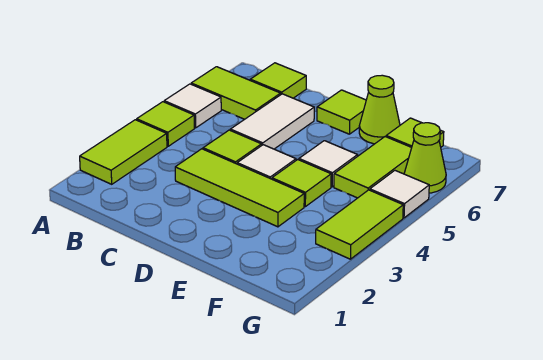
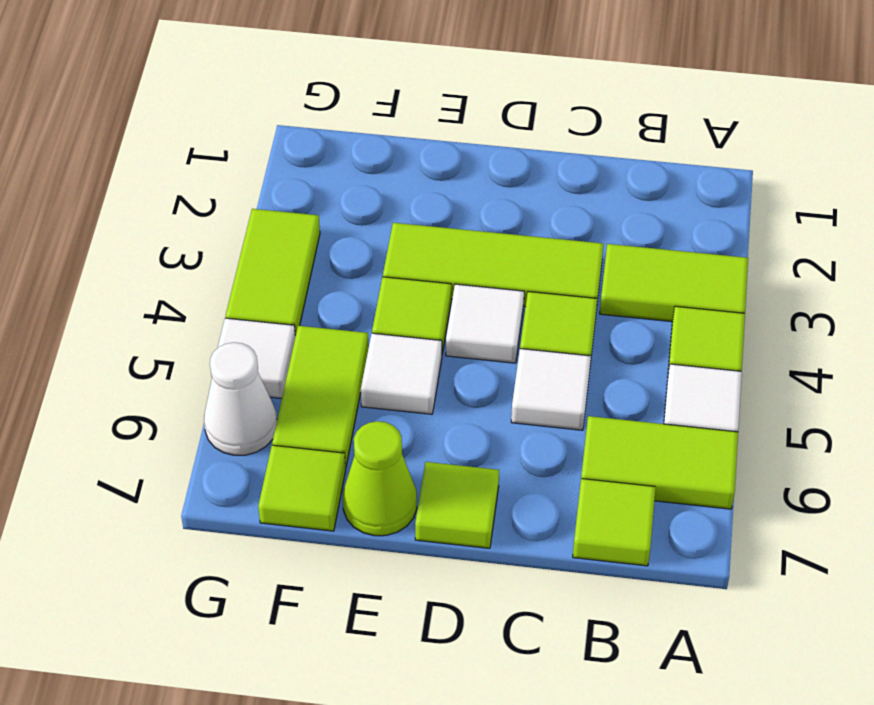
lime 1x2 tile [80,120,167,184] -> lime 1x2 tile turned to [600,244,748,322]
white 1x2 tile [230,94,314,149] -> white 1x1 tile [511,349,591,430]
lime 1x1 cone [404,123,446,193] -> white 1x1 cone [204,342,277,455]

